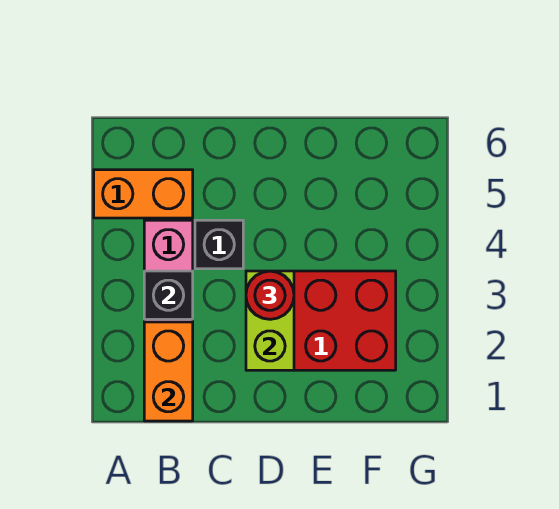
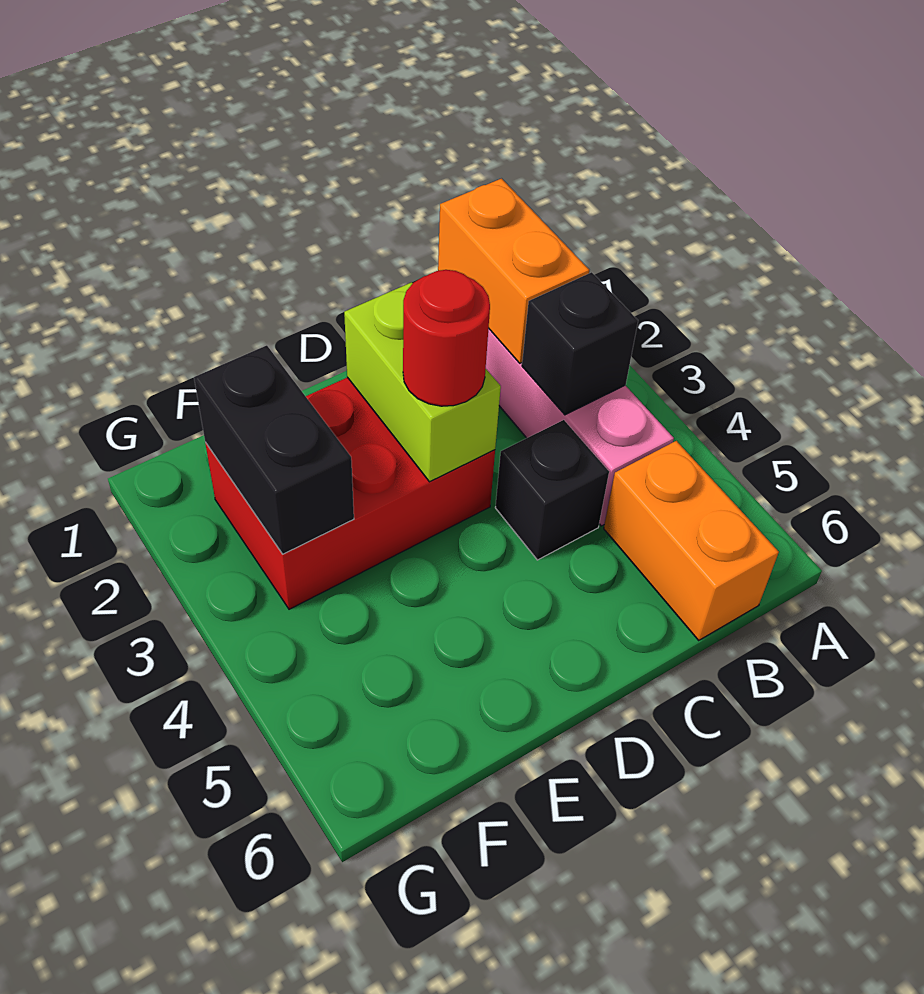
orange 1x2 brick [94,170,193,218] -> orange 1x2 brick turned to [604,441,779,640]
none -> black 1x2 brick [194,345,354,554]

